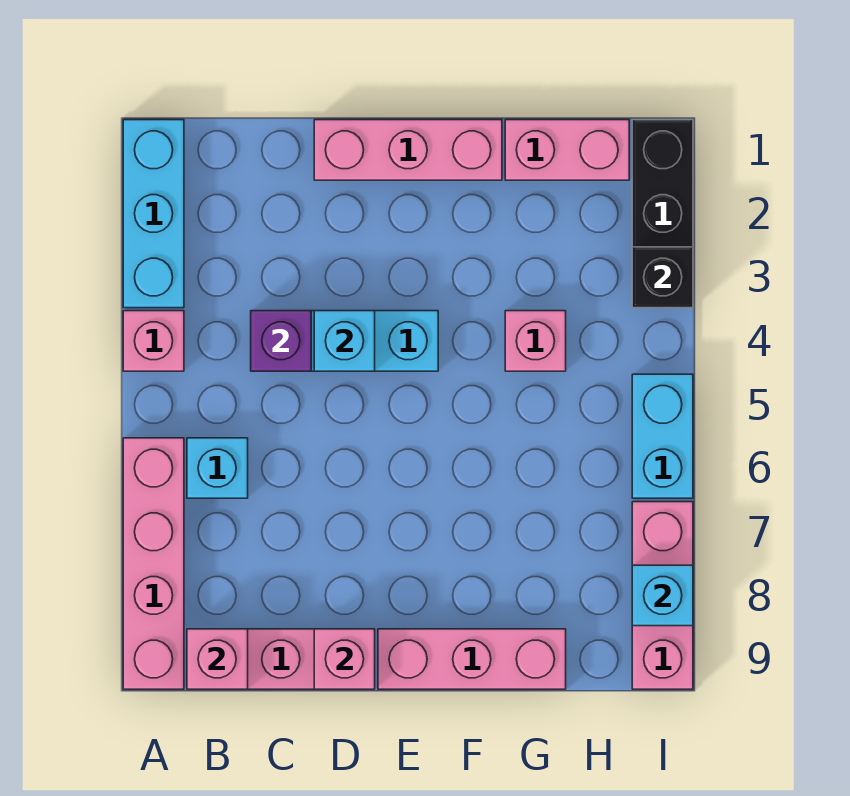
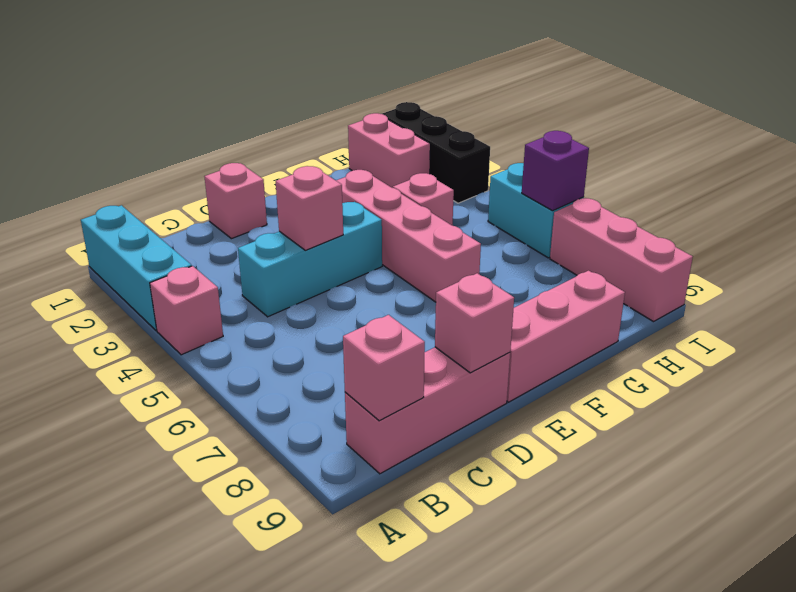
pink 1x4 brick [123,438,184,689] -> pink 1x4 brick moved to [336,170,481,302]
cyan 1x1 brick [187,438,248,498] -> none
purple 1x1 brick [251,311,311,371] -> purple 1x1 brick moved to [522,131,589,211]
pink 1x3 brick [314,120,502,180] -> pink 1x1 brick [204,163,267,239]
cyan 1x1 brick [314,311,375,371] -> pink 1x1 brick [276,166,343,250]
pink 1x2 brick [505,120,629,180] -> pink 1x2 brick turned to [348,113,430,188]
black 1x1 brick [632,247,693,308] -> none
cyan 1x1 brick [632,565,693,626] -> none

